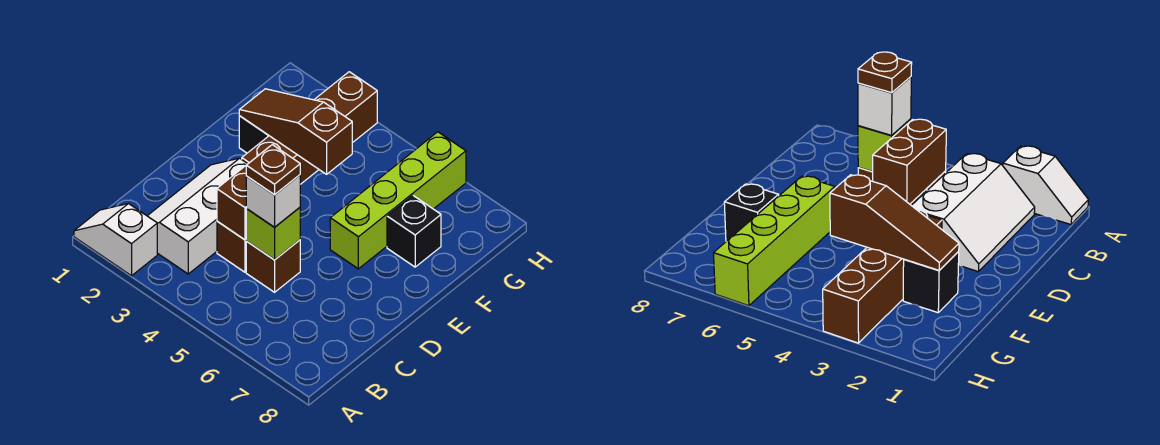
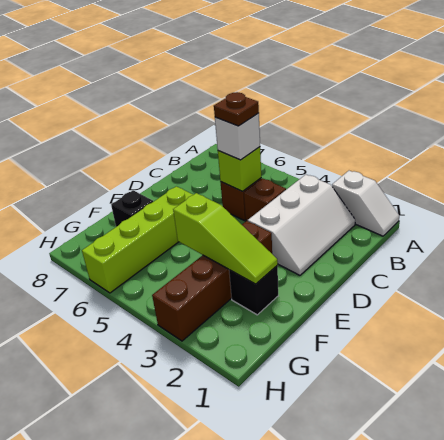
brown 1x2 brick [217,147,269,240] -> none
brown 1x3 slope [239,89,352,174] -> lime 1x3 slope [173,193,278,284]

